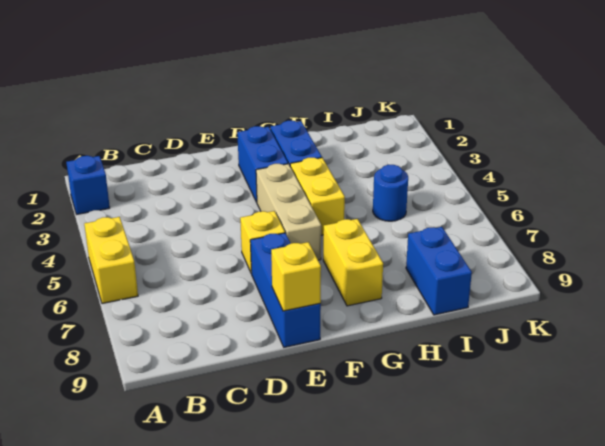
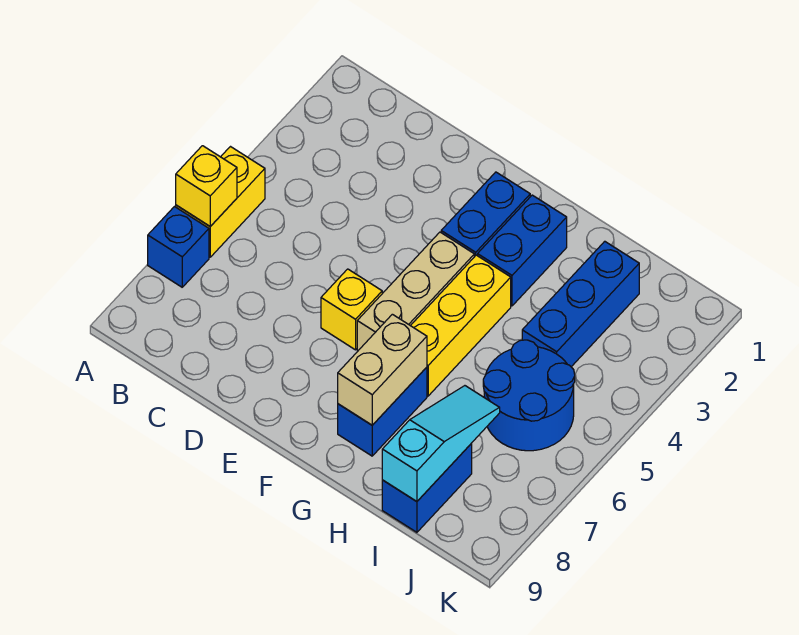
blue 1x1 brick [66,156,110,214] -> blue 1x1 brick moved to [148,207,209,287]
blue 1x3 brick [250,233,321,347] -> blue 1x3 brick moved to [522,241,639,367]
yellow 1x1 brick [271,242,321,311] -> yellow 1x1 brick moved to [176,146,237,226]
yellow 1x2 brick [290,158,345,235] -> yellow 1x3 brick [411,255,511,396]
yellow 1x2 brick [323,219,383,306] -> blue 1x2 brick [338,367,427,456]
none -> tan 1x2 brick [338,314,427,425]
blue 1x1 round brick [373,165,408,221] -> blue 2x2 round brick [483,340,575,451]
none -> cyan 1x3 slope [382,386,500,502]

